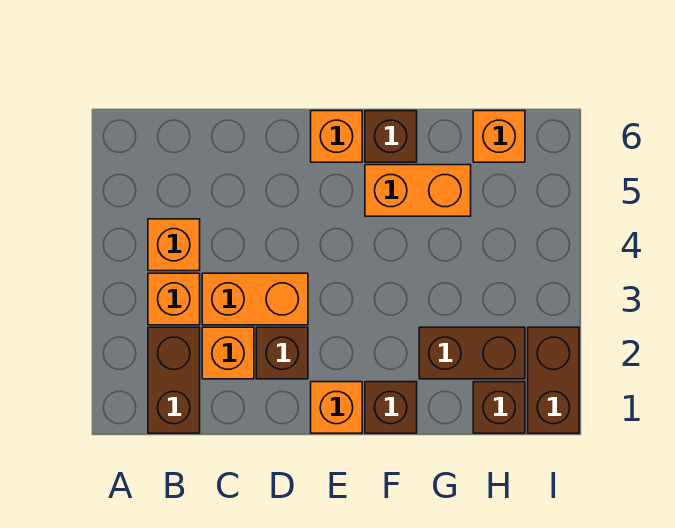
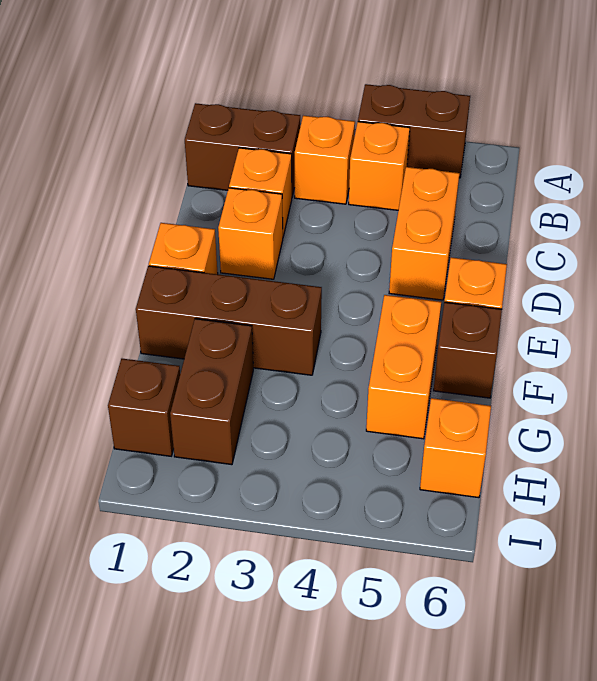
orange 1x2 brick [202,273,308,325] -> orange 1x2 brick moved to [389,167,459,300]
brown 1x1 brick [256,327,308,379] -> orange 1x1 brick [218,188,283,279]
brown 1x1 brick [365,382,417,433] -> brown 1x3 brick [136,266,322,375]
brown 1x2 brick [528,327,579,433] -> brown 1x2 brick moved to [358,84,470,178]

